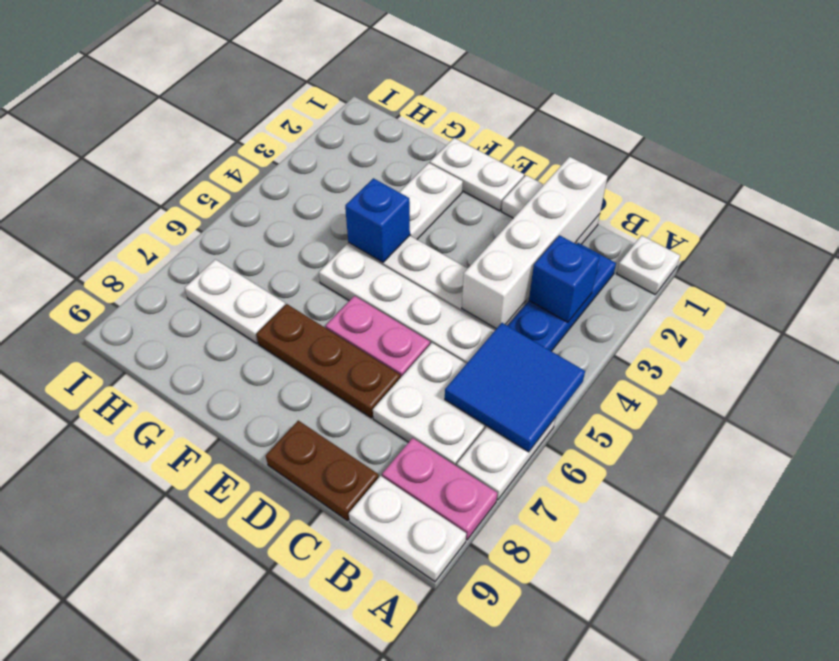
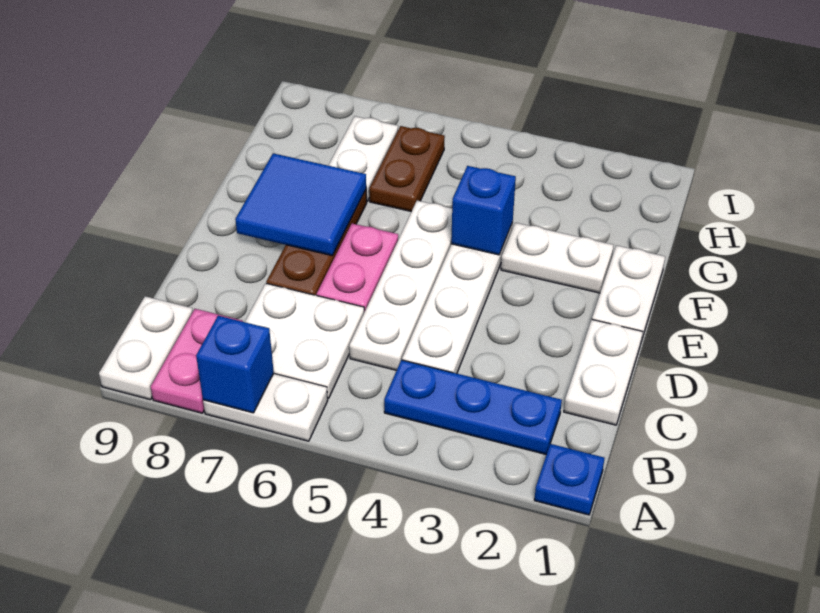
white 1x1 plate [617,235,680,294] -> blue 1x1 plate [534,444,605,515]
blue 2x2 tile [445,323,585,452] -> blue 2x2 tile moved to [235,153,366,256]
blue 1x1 brick [529,235,600,322] -> blue 1x1 brick moved to [196,316,274,413]
white 1x4 brick [462,157,608,329] -> none
brown 1x2 plate [266,421,379,521] -> brown 1x2 plate moved to [369,126,445,212]

